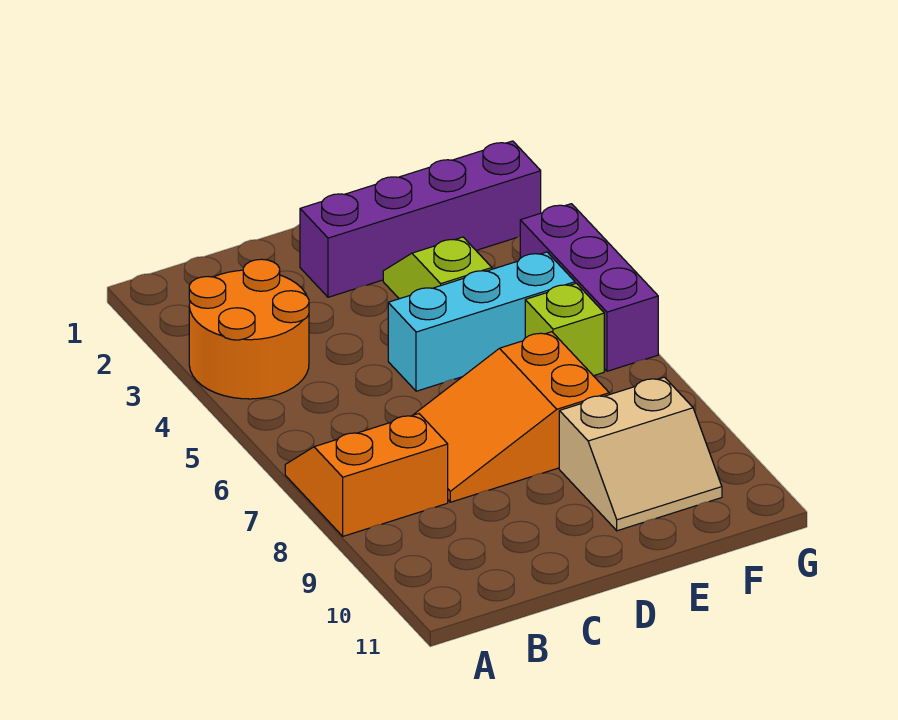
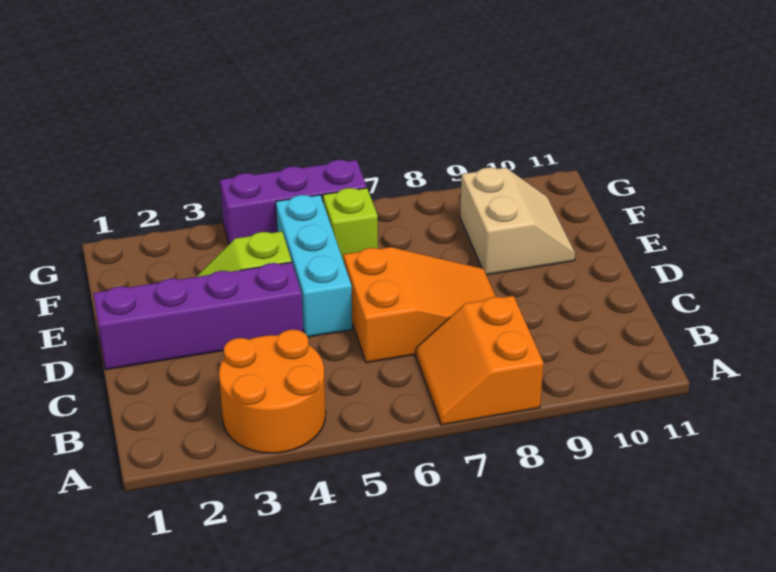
orange 2x3 slope [414,332,609,502] -> orange 2x3 slope turned to [343,247,496,363]
purple 1x4 brick [300,141,541,297] -> purple 1x4 brick turned to [93,262,303,370]

